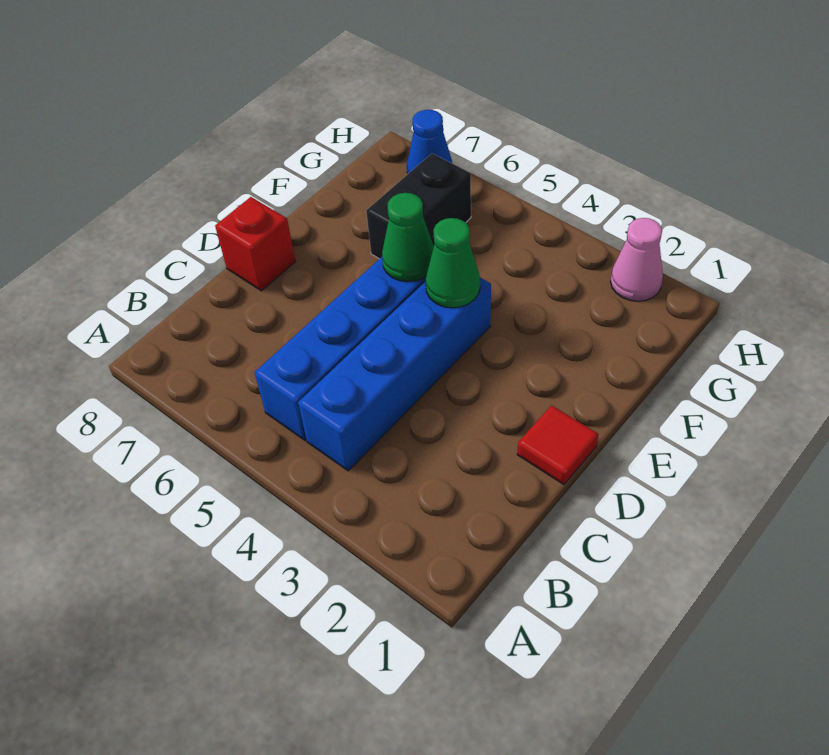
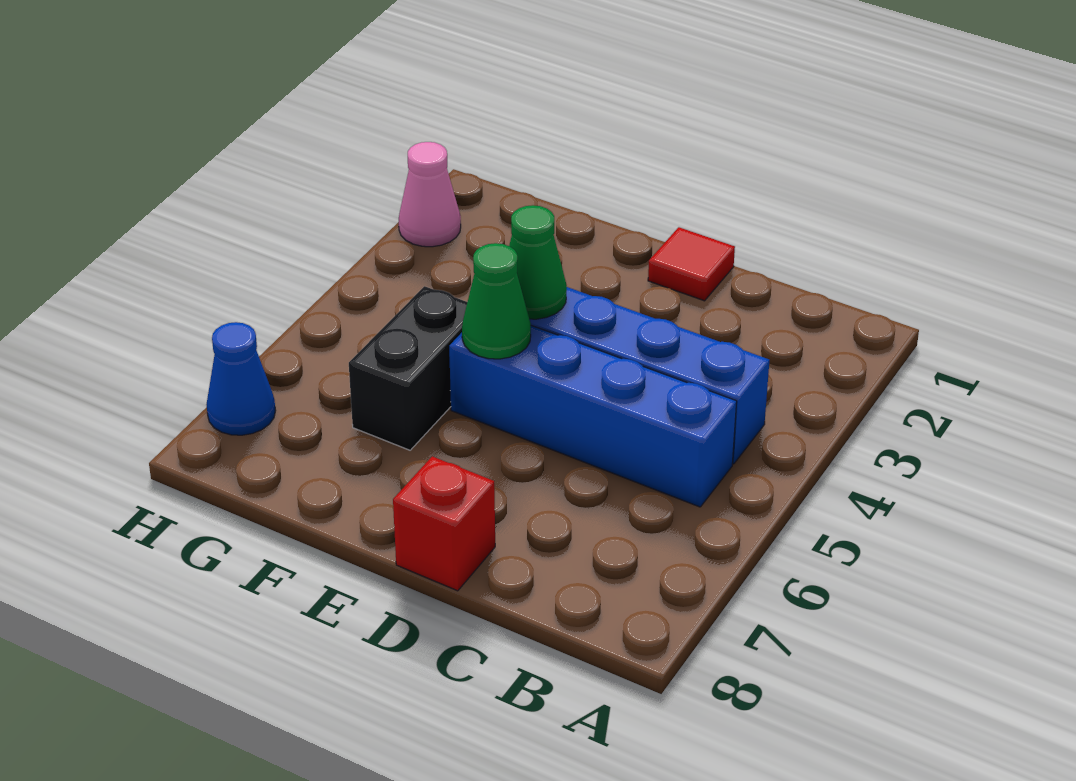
black 1x2 brick [366,153,471,259] -> black 1x2 brick turned to [349,286,467,450]

